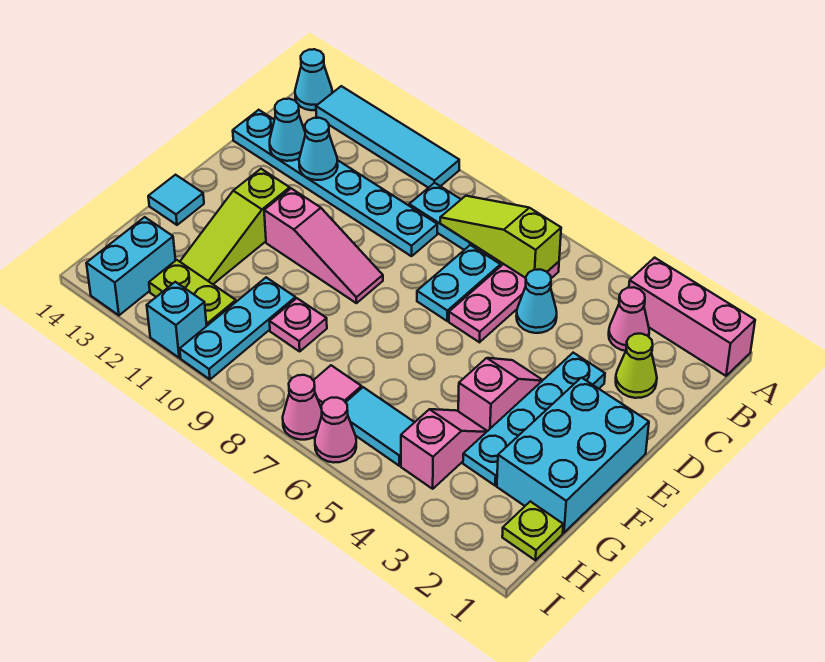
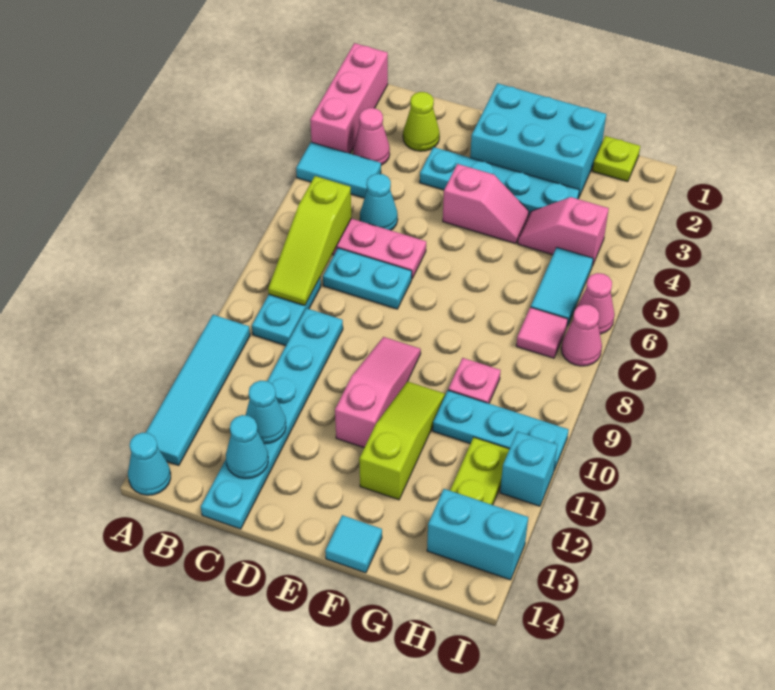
none -> cyan 1x2 tile [296,142,381,198]
pink 1x2 slope [458,358,543,431] -> pink 1x2 slope turned to [443,164,529,244]
lime 1x3 slope [180,169,290,284] -> lime 1x3 slope turned to [359,381,445,500]

